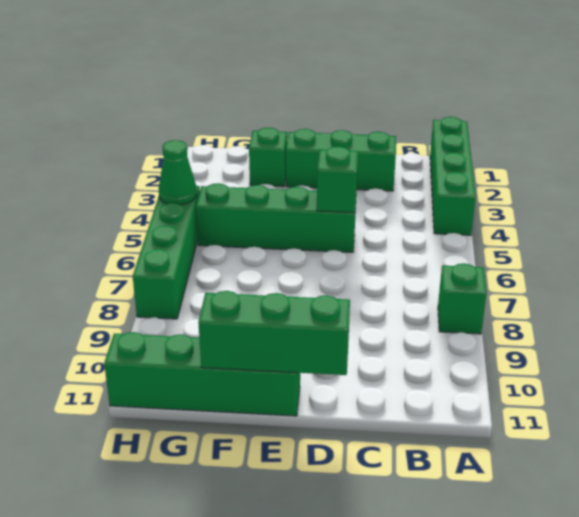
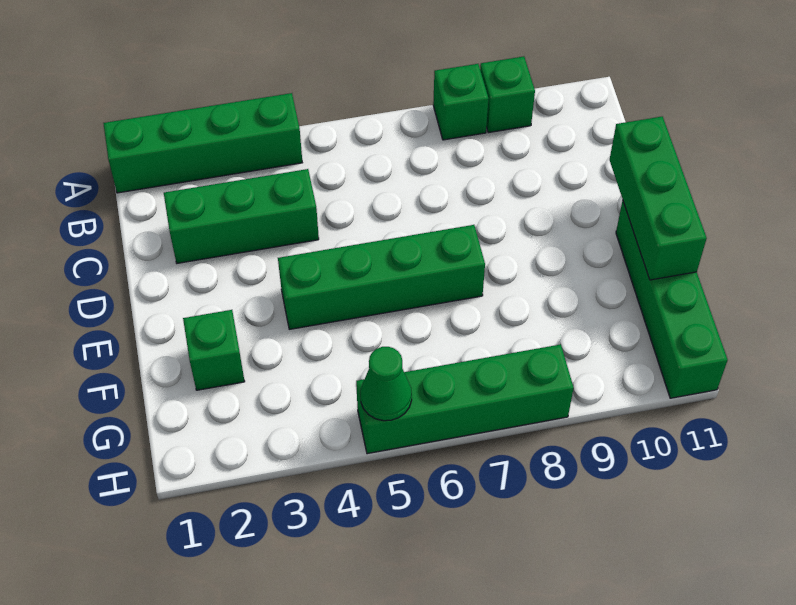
green 1x3 brick [286,129,396,191] -> green 1x3 brick turned to [164,169,319,263]
green 1x4 brick [196,183,356,252] -> green 1x4 brick turned to [278,225,485,329]
green 1x1 brick [317,146,358,213] -> green 1x1 brick moved to [480,56,535,133]

